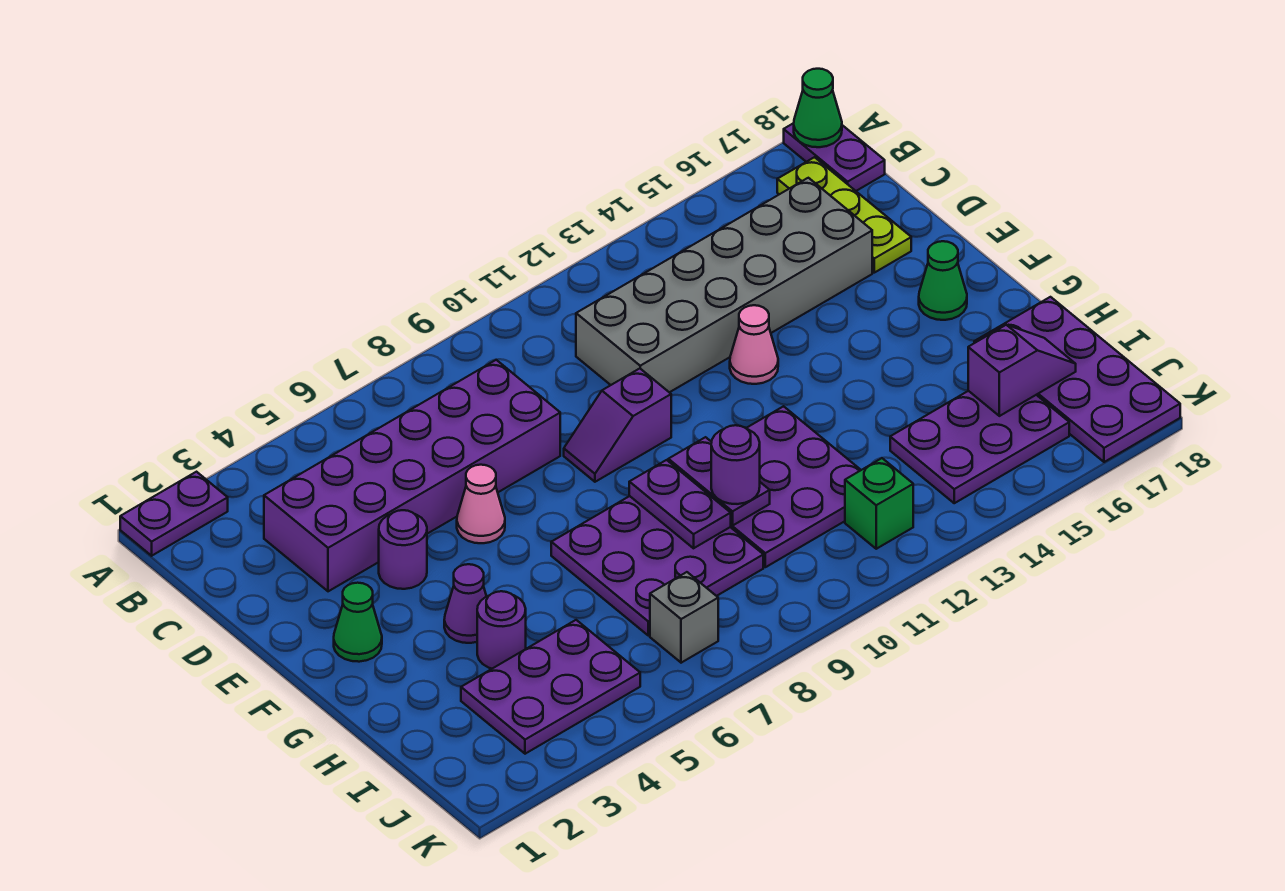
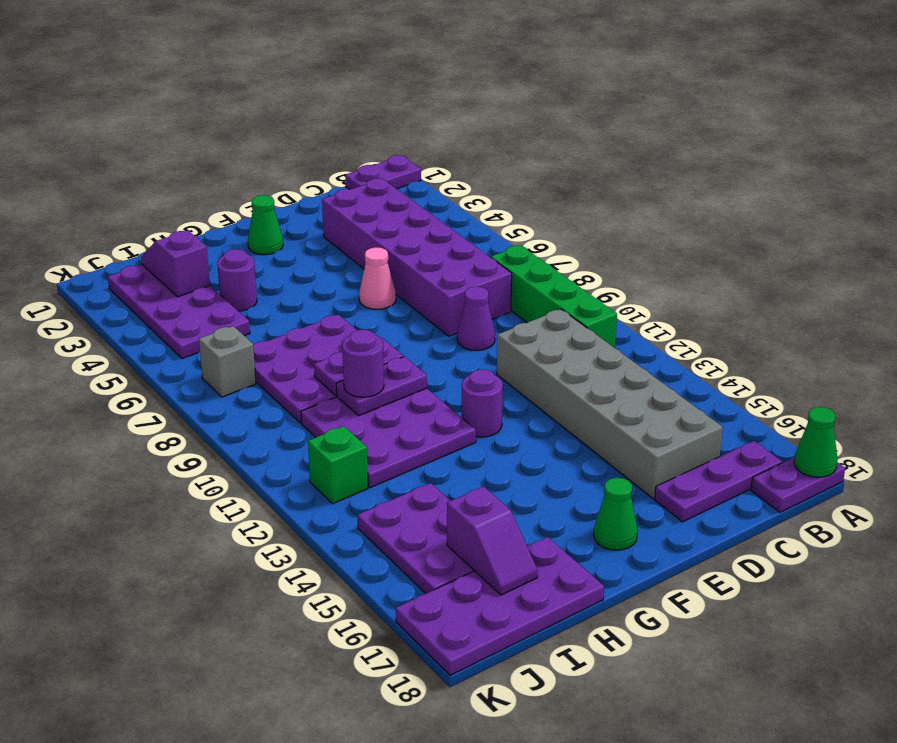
purple 1x2 plate [120,472,228,556] -> purple 1x2 plate turned to [345,155,421,189]
none -> green 1x4 brick [491,245,617,348]
lime 1x3 plate [777,157,911,273] -> purple 1x3 plate [655,441,782,522]
purple 1x1 round brick [379,510,427,589] -> purple 1x1 round brick moved to [462,369,503,437]
purple 1x2 slope [564,369,671,482] -> purple 1x2 slope moved to [141,231,210,297]
pink 1x1 cone [730,305,778,384] -> none
purple 1x1 cone [444,564,486,643] -> purple 1x1 cone moved to [457,287,495,350]
purple 2x3 plate [461,620,640,754] -> purple 2x4 plate [108,265,250,359]

